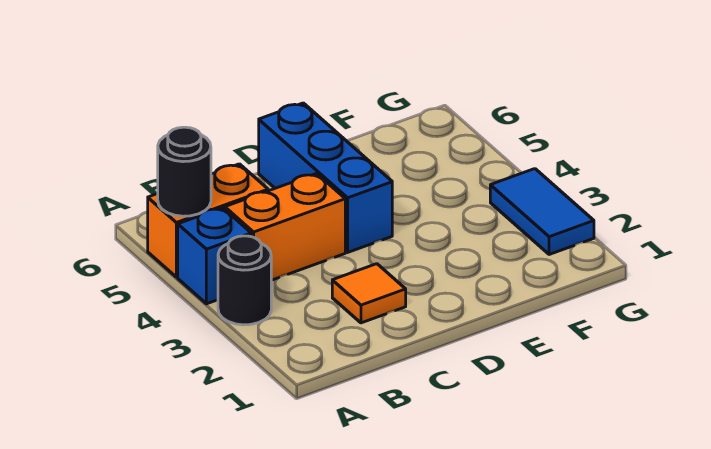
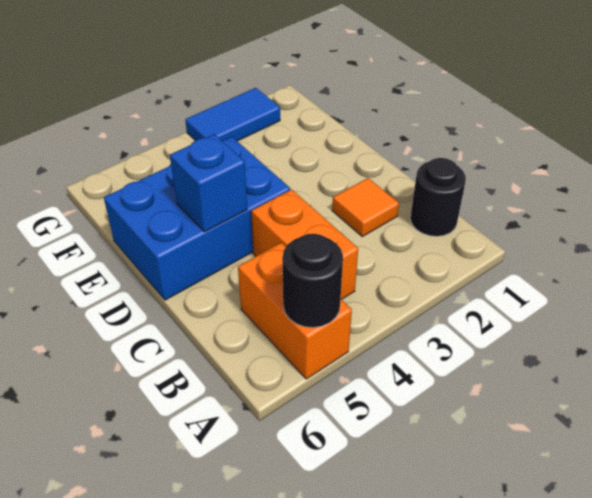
black 1x1 round brick [218,236,271,325] -> black 1x1 round brick moved to [411,158,466,236]
blue 1x1 brick [178,208,251,304] -> blue 1x1 brick moved to [170,134,247,232]
blue 1x3 brick [259,103,392,252] -> blue 2x3 brick [104,137,290,300]

